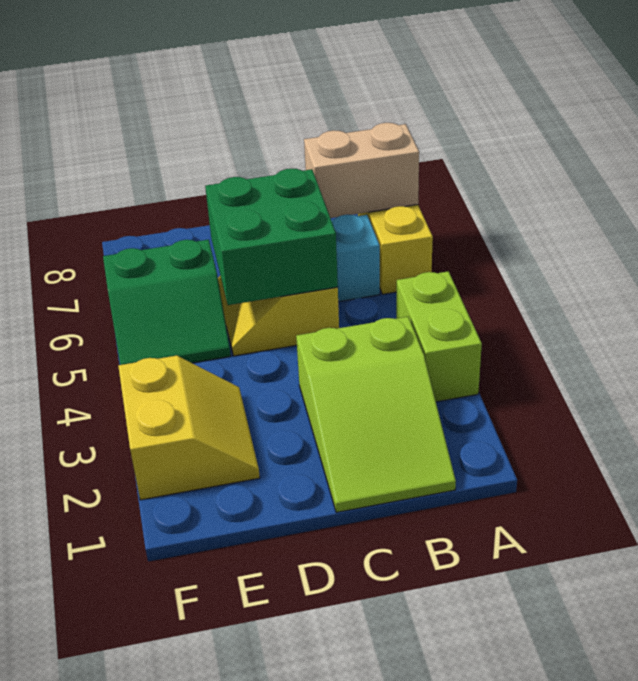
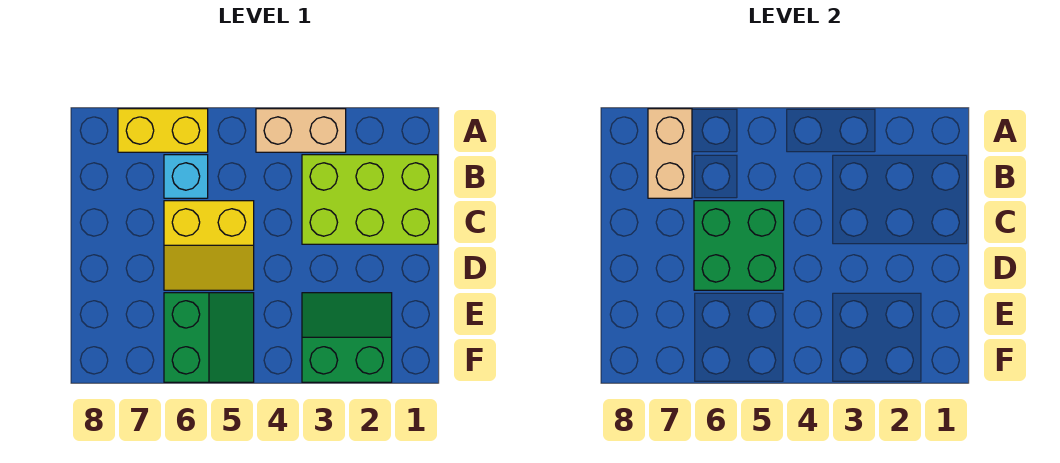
lime 1x2 brick [396,271,482,402] -> tan 1x2 brick [256,109,346,152]
lime 2x3 slope [296,317,456,512] -> lime 2x3 brick [302,155,438,244]
yellow 2x2 slope [118,356,260,500] -> green 2x2 slope [302,293,392,382]

